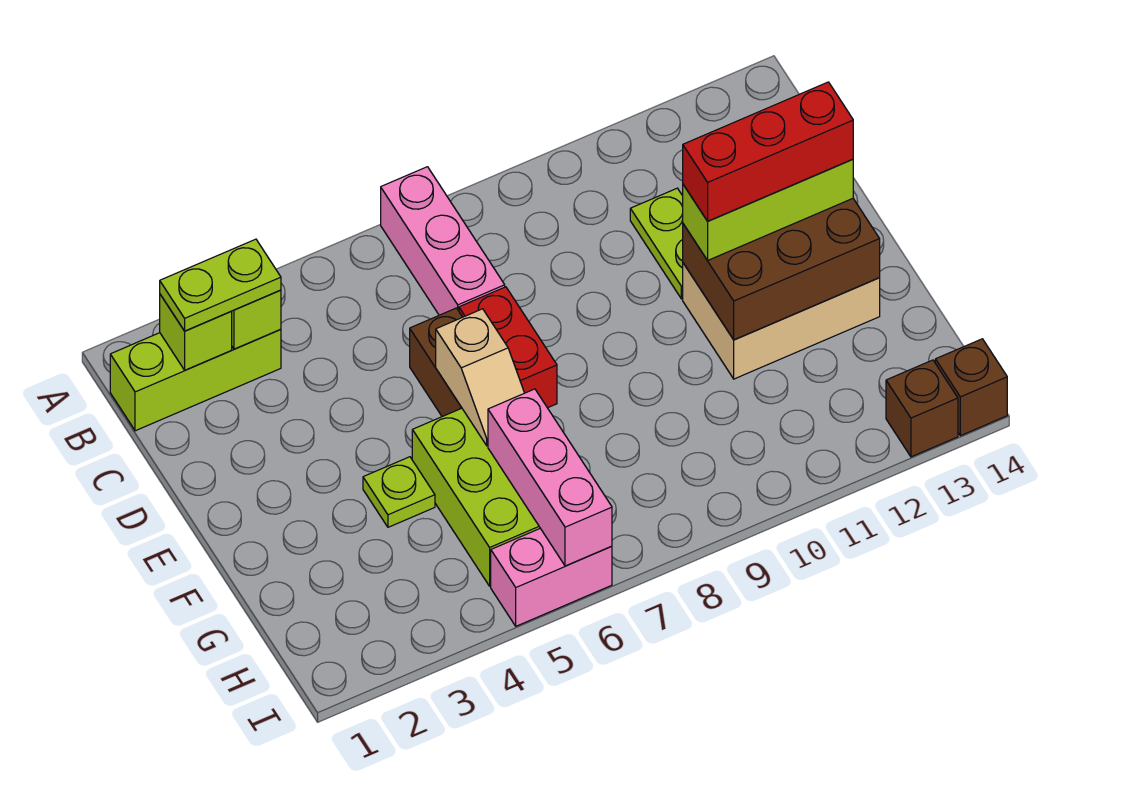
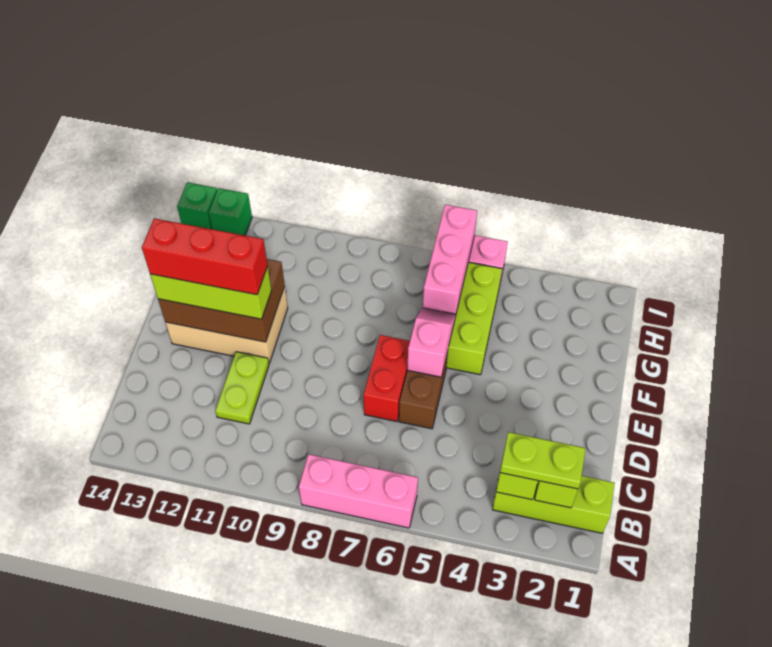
pink 1x3 brick [381,167,505,315] -> pink 1x3 brick turned to [299,454,418,528]
tan 1x2 slope [436,309,524,446] -> pink 1x2 slope [407,308,455,377]
lime 1x1 plate [363,457,435,527] -> none
brown 1x1 brick [886,360,958,457] -> green 1x1 brick [209,188,252,235]
brown 1x1 brick [935,339,1007,436] -> green 1x1 brick [177,182,217,229]

